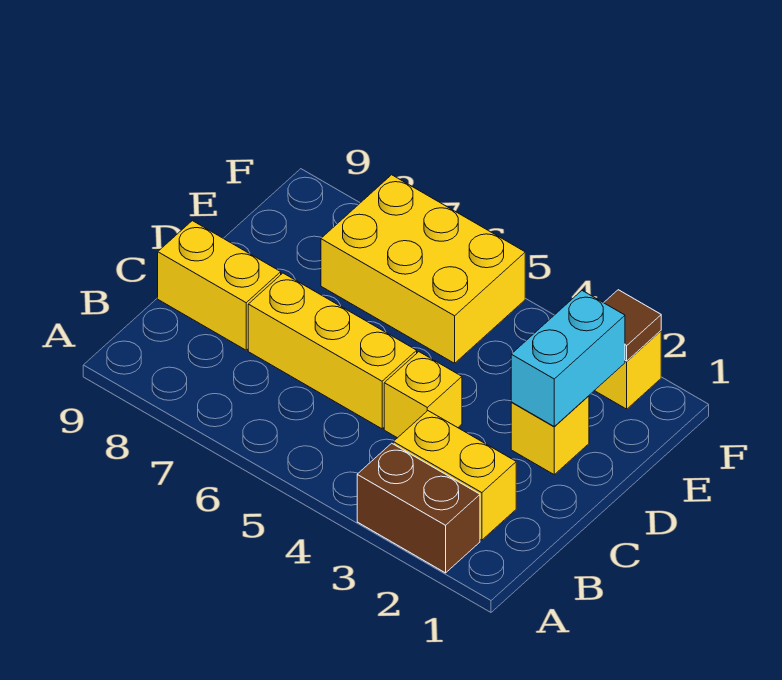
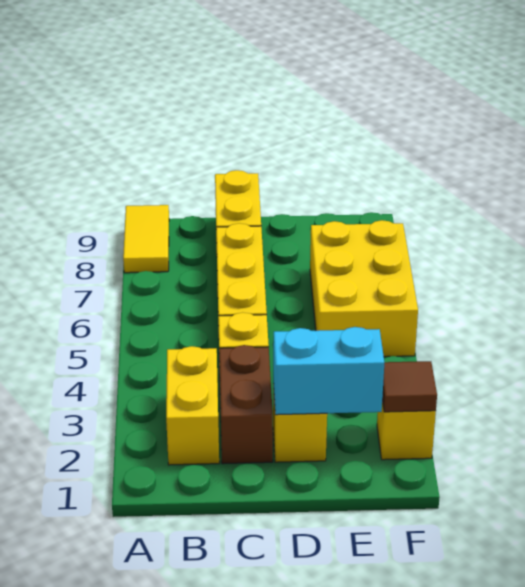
brown 1x2 brick [357,443,480,573] -> brown 1x2 brick moved to [219,345,273,464]
none -> yellow 1x2 tile [123,205,169,273]

